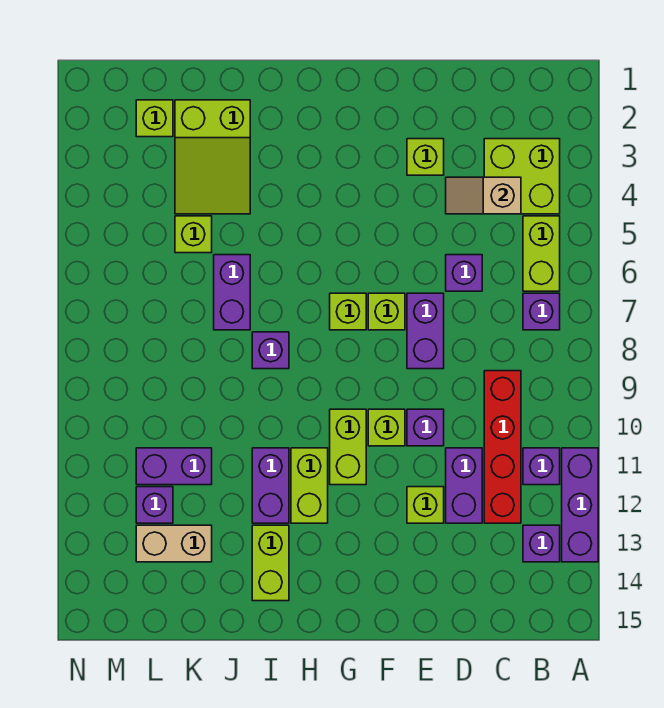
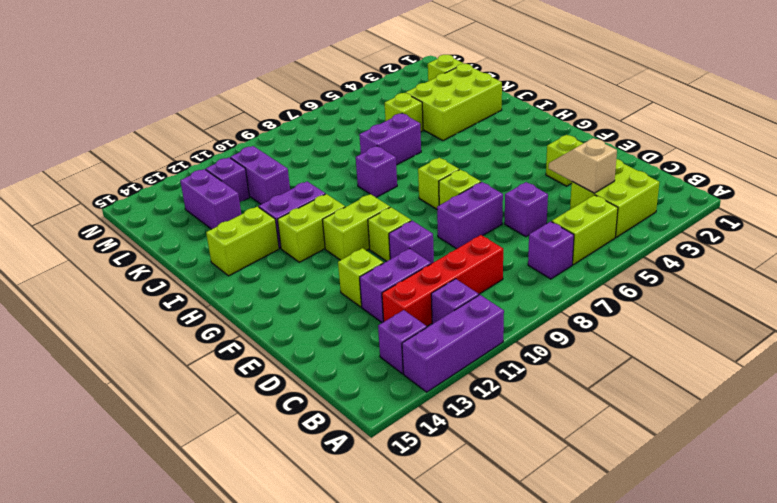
lime 2x3 slope [175,100,250,214] -> lime 2x3 brick [406,63,502,141]
tan 1x2 brick [136,525,212,562] -> purple 1x2 brick [180,169,241,229]

